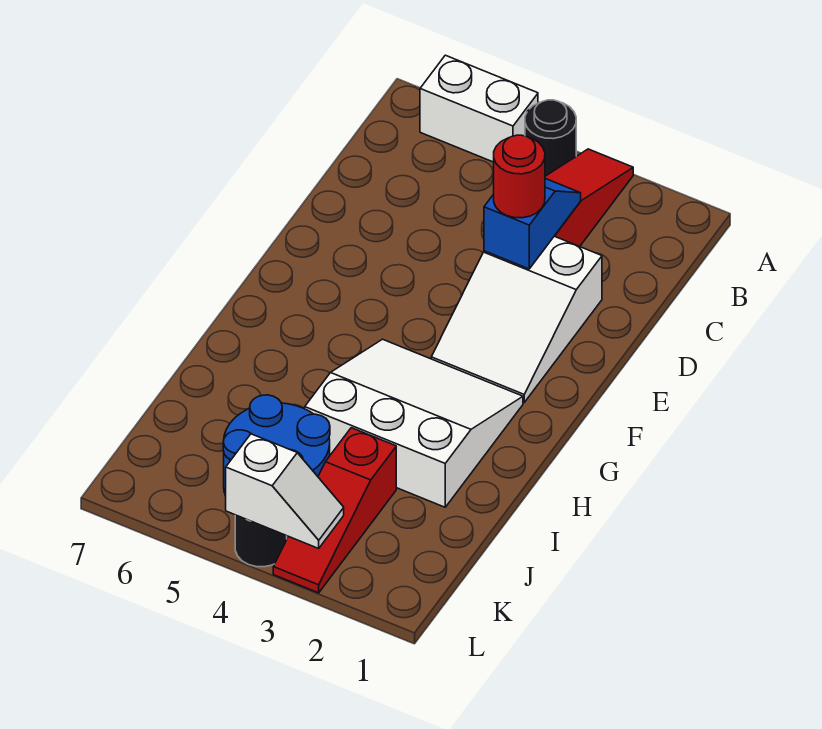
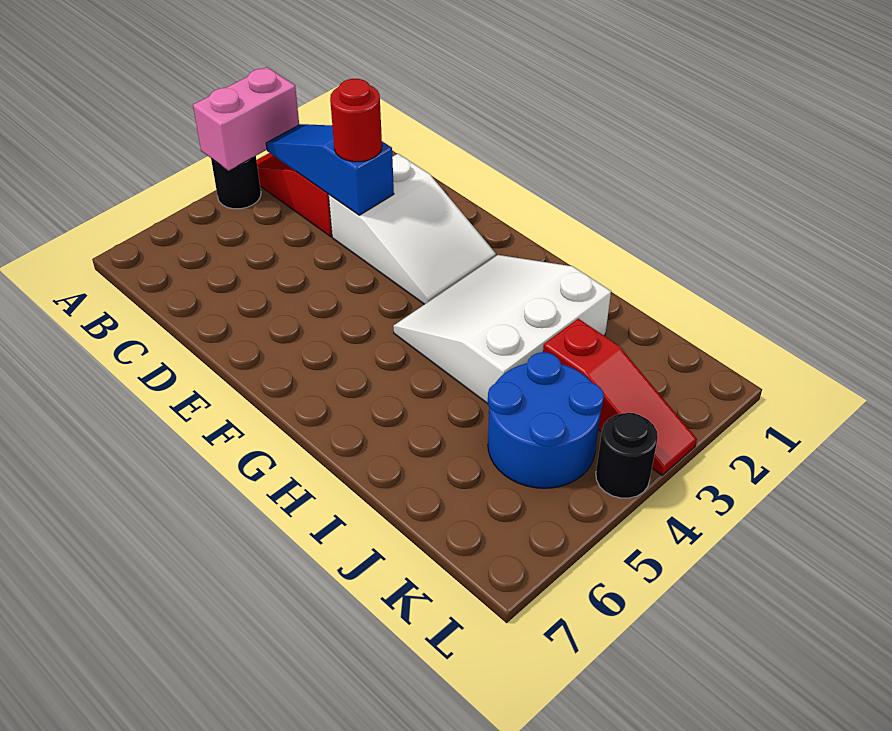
none -> pink 1x2 brick [193,67,299,171]
white 1x2 brick [420,55,538,162] -> none
blue 1x2 slope [484,179,581,269] -> blue 1x3 slope [266,124,394,215]
white 1x2 slope [226,434,344,548] -> none

